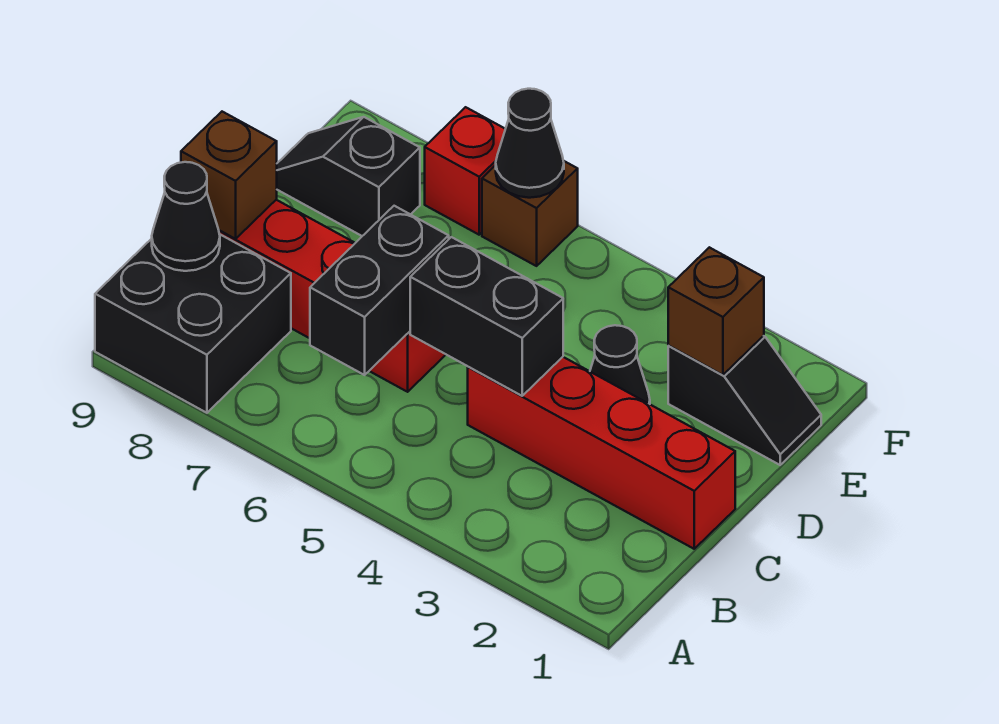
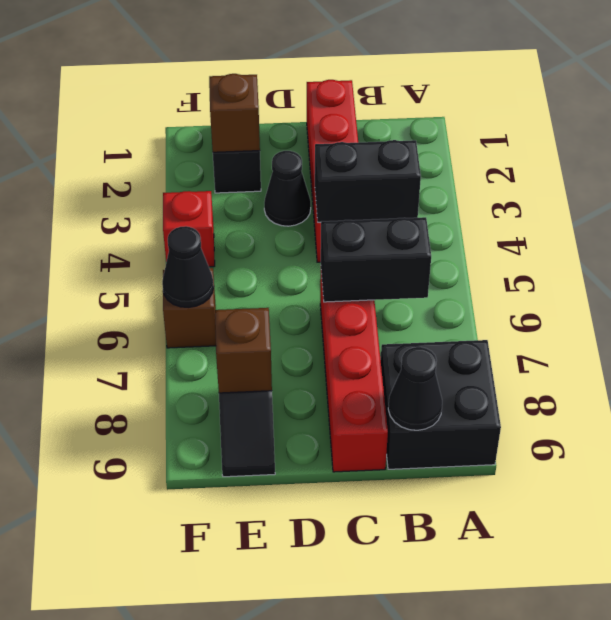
black 1x2 brick [410,237,563,396] -> black 1x2 brick turned to [315,140,421,222]
brown 1x1 brick [181,112,277,239] -> brown 1x1 brick moved to [215,308,272,393]
red 1x1 brick [425,107,505,235] -> red 1x1 brick moved to [163,191,215,267]

